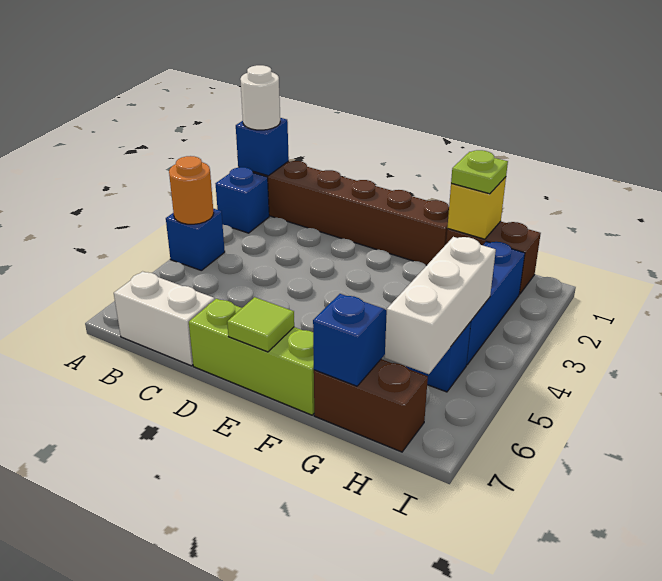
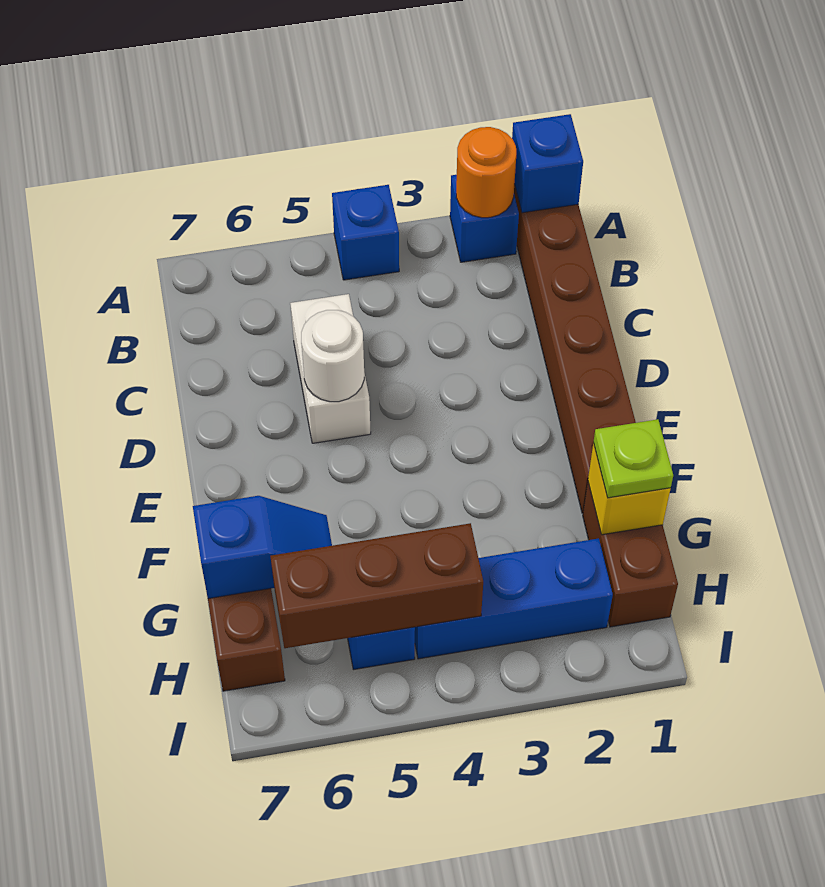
white 1x1 round brick [240,65,280,130] -> white 1x1 round brick moved to [301,310,364,402]
orange 1x1 round brick [169,156,214,224] -> orange 1x1 round brick moved to [456,127,516,218]
white 1x2 brick [114,271,215,366] -> white 1x2 brick moved to [290,294,371,443]
lime 1x3 brick [189,299,314,415] -> none
lime 1x1 tile [227,297,294,352] -> none
white 1x3 brick [385,237,496,374] -> brown 1x3 brick [270,523,483,648]

